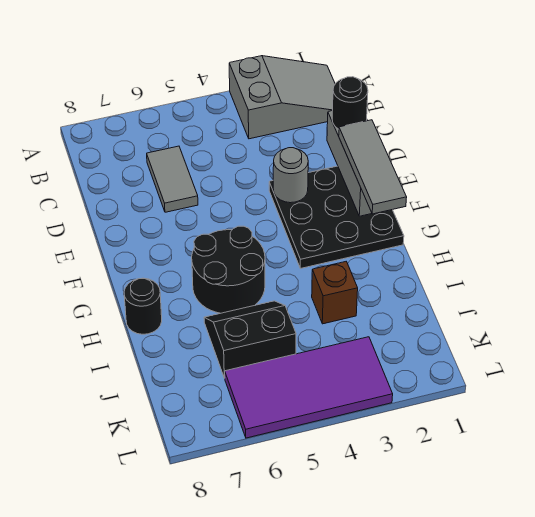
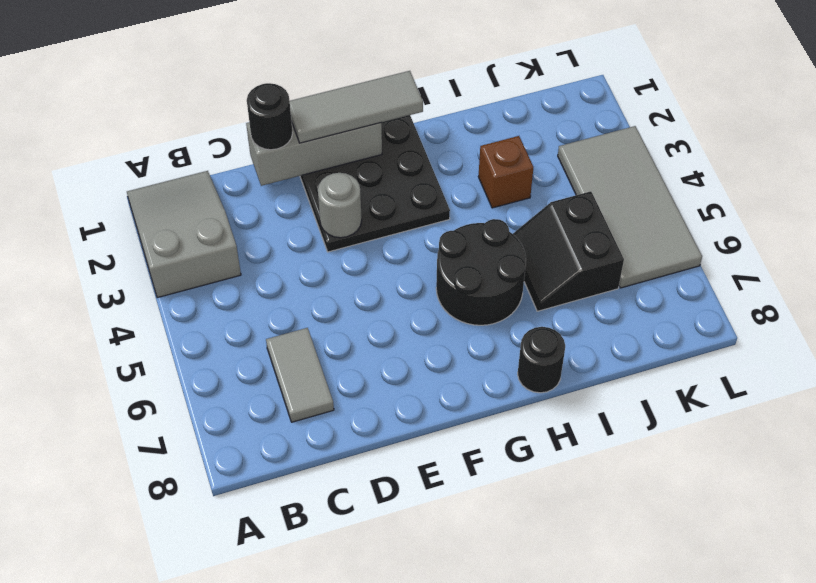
grey 1x2 tile [147,146,198,212] -> grey 1x2 tile turned to [266,328,334,422]
purple 2x4 tile [225,337,393,438] -> grey 2x4 tile [558,126,702,288]

